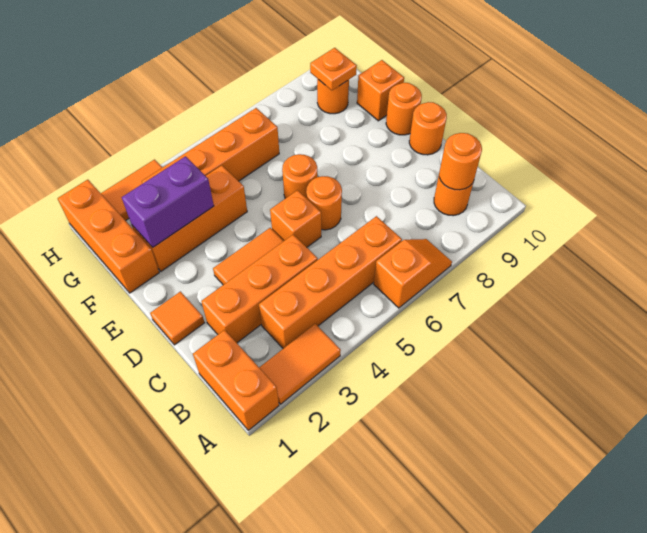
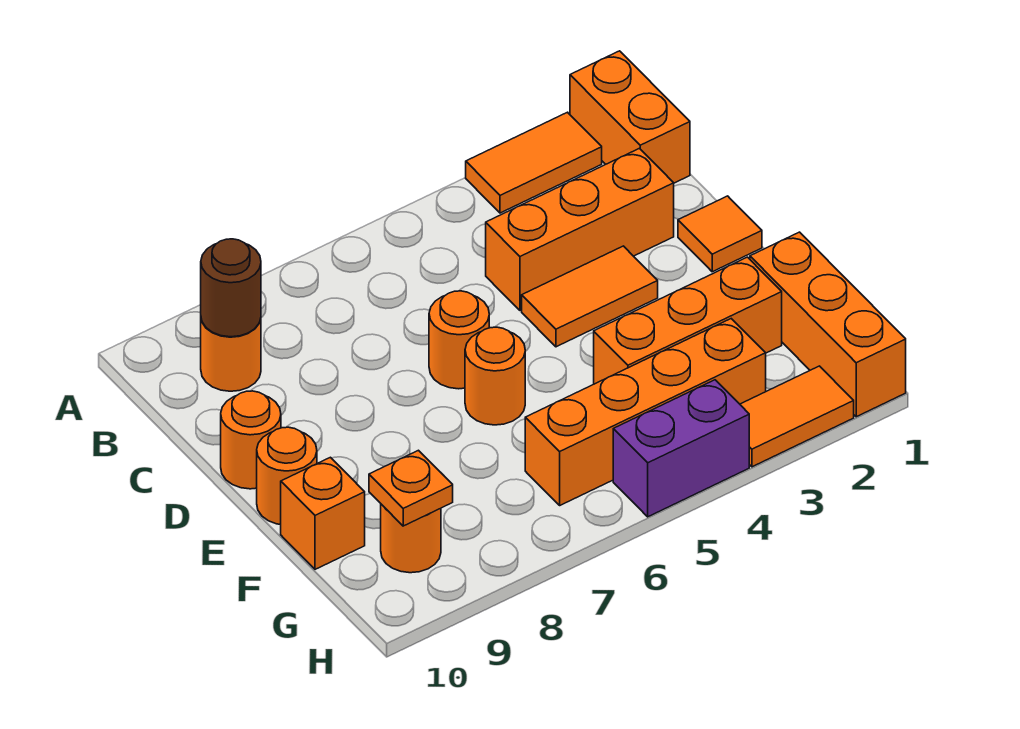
orange 1x2 slope [374,239,452,308] -> none
orange 1x4 brick [259,216,402,348] -> none
orange 1x1 round brick [439,133,482,190] -> brown 1x1 round brick [201,239,261,337]
orange 1x1 brick [270,190,321,247] -> none
purple 1x2 brick [122,156,214,247] -> purple 1x2 brick moved to [613,380,749,517]

